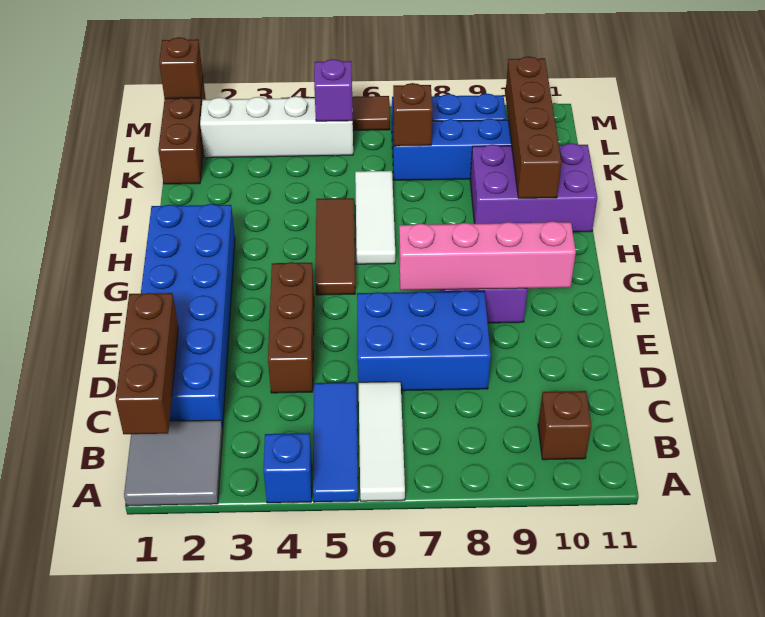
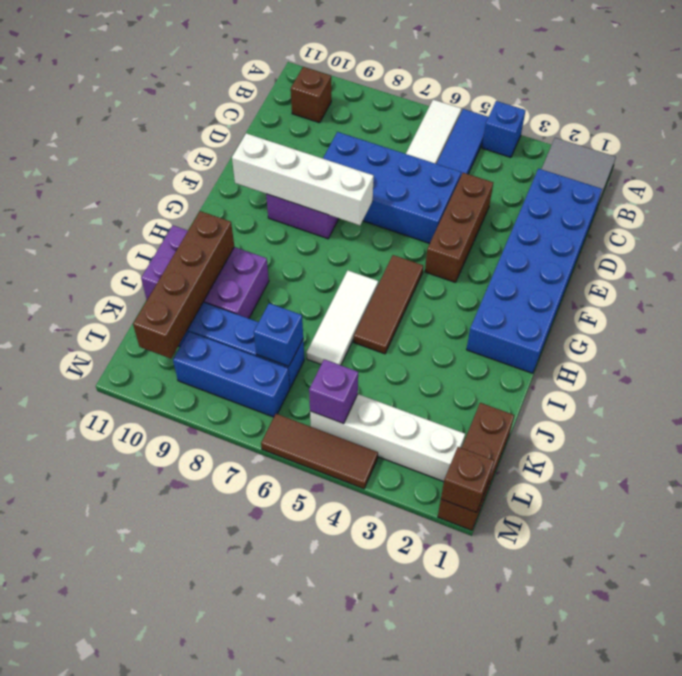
brown 1x3 brick [115,293,178,434] -> none
blue 2x3 brick [357,291,491,391] -> blue 2x4 brick [323,132,461,244]
pink 1x4 brick [399,221,576,290] -> white 1x4 brick [232,133,374,225]
brown 1x1 brick [393,83,433,146] -> blue 1x1 brick [254,303,303,366]

